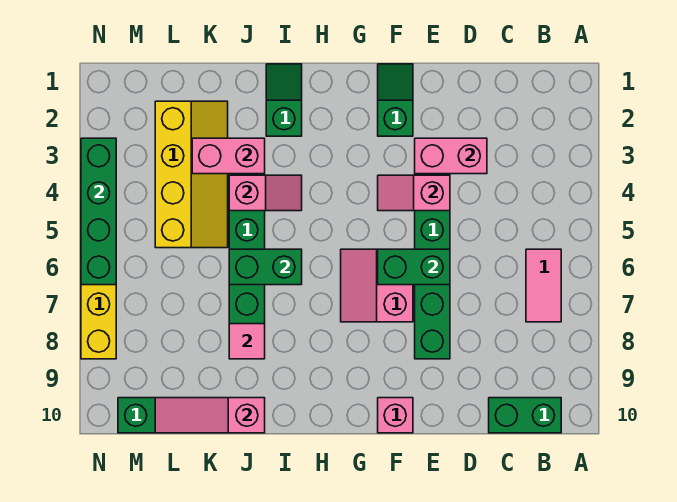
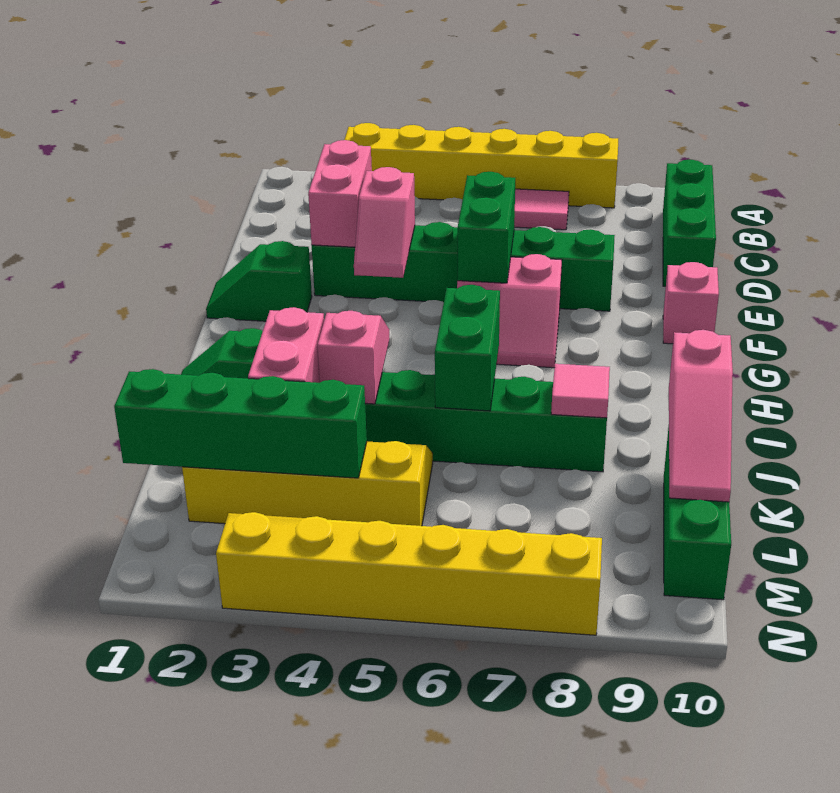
none -> yellow 1x6 brick [344,123,618,208]
green 1x2 brick [489,398,561,433] -> green 1x3 brick [663,160,716,286]
green 1x4 brick [81,138,116,285] -> green 1x4 brick moved to [114,369,367,478]

